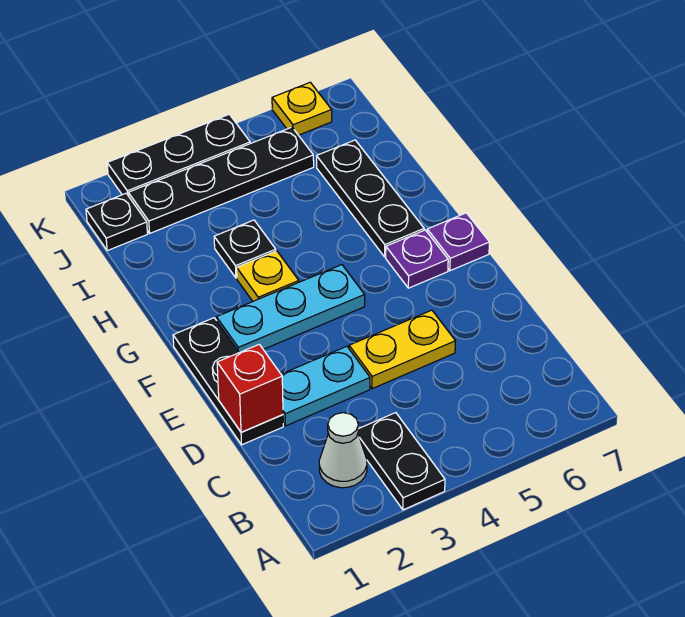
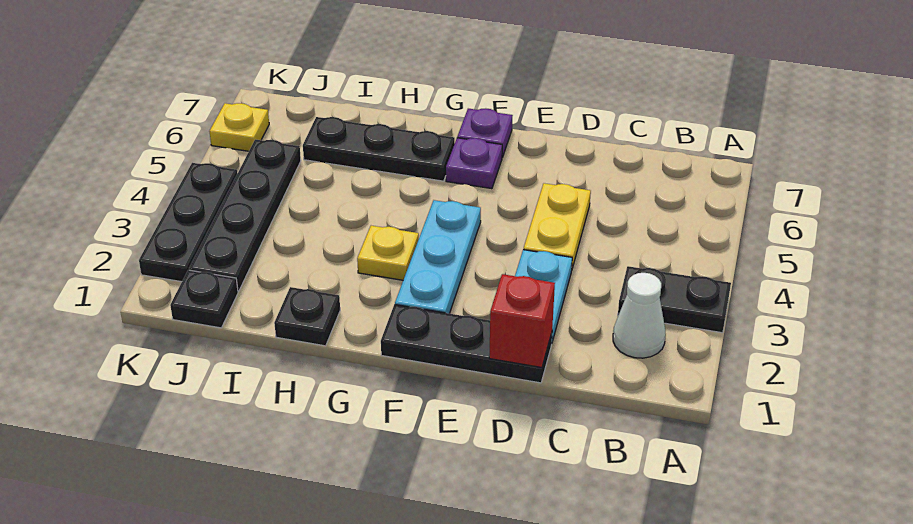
black 1x1 plate [214,220,276,278] -> black 1x1 plate moved to [274,287,340,346]

